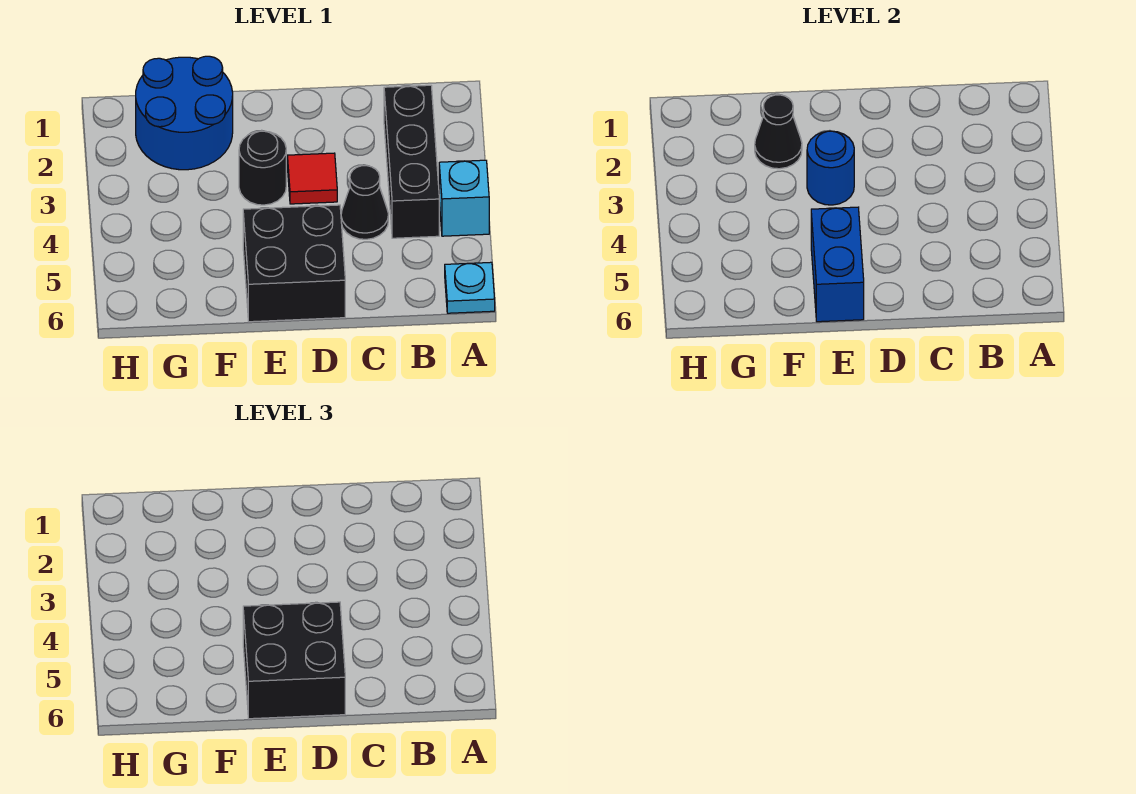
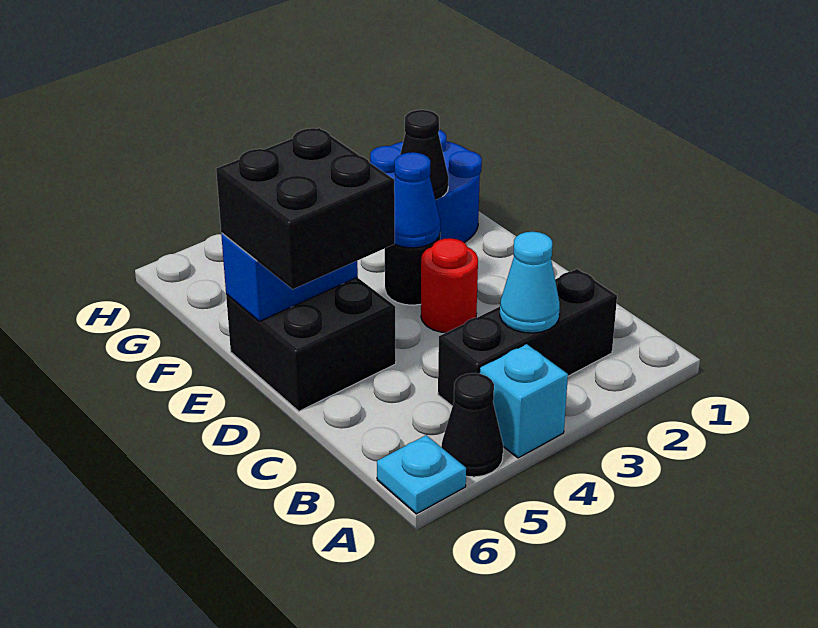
none -> cyan 1x1 cone [500,232,560,333]
black 1x1 cone [341,166,388,239] -> black 1x1 cone moved to [441,373,503,477]
red 1x1 tile [287,153,337,204] -> red 1x1 round brick [421,238,478,333]
blue 1x1 round brick [807,131,854,205] -> blue 1x1 cone [394,152,440,248]

